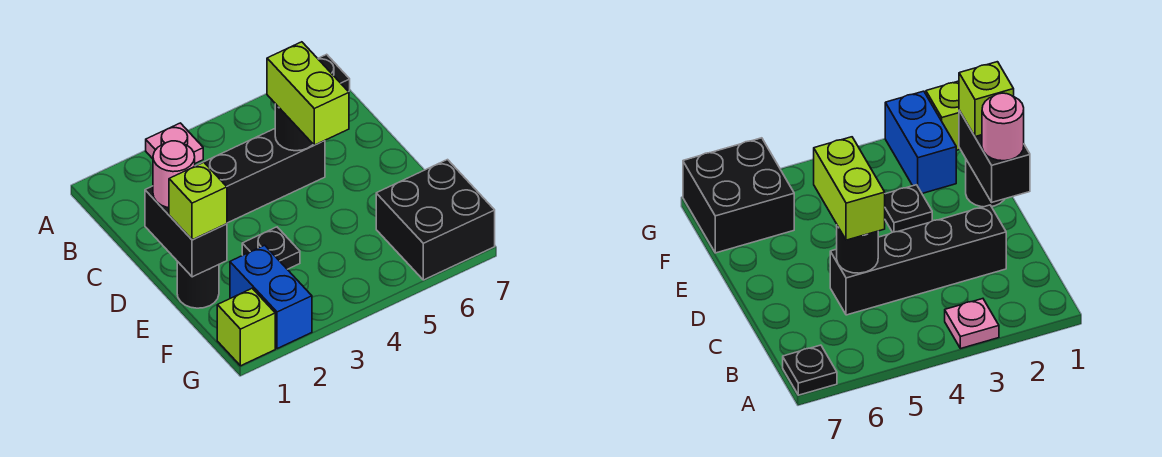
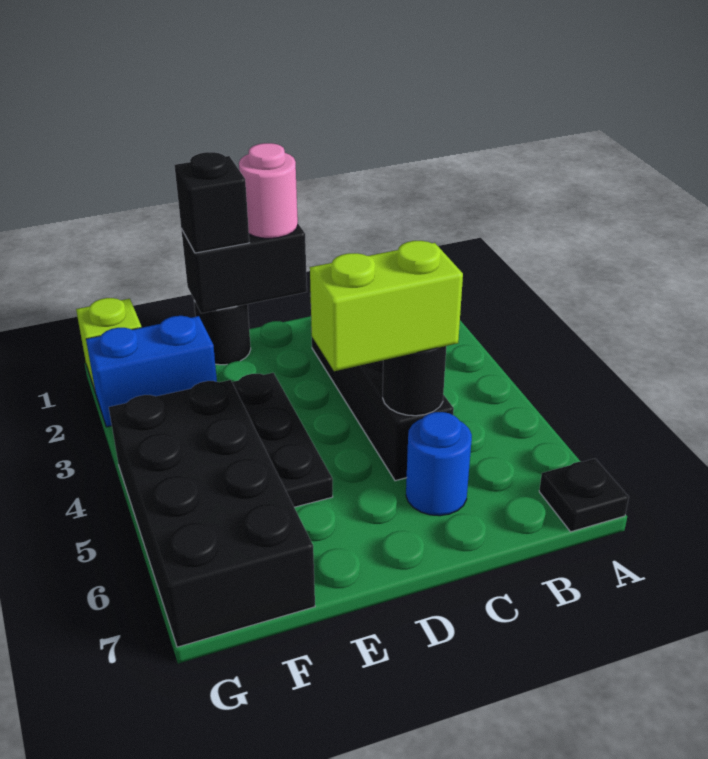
pink 1x1 plate [146,123,203,163] -> none
none -> blue 1x1 round brick [406,412,472,516]
lime 1x1 brick [169,162,227,240] -> black 1x1 brick [174,152,249,253]
black 1x1 plate [242,227,300,269] -> black 1x3 plate [232,373,333,507]
black 2x2 brick [376,160,495,280] -> black 2x4 brick [109,380,315,647]

